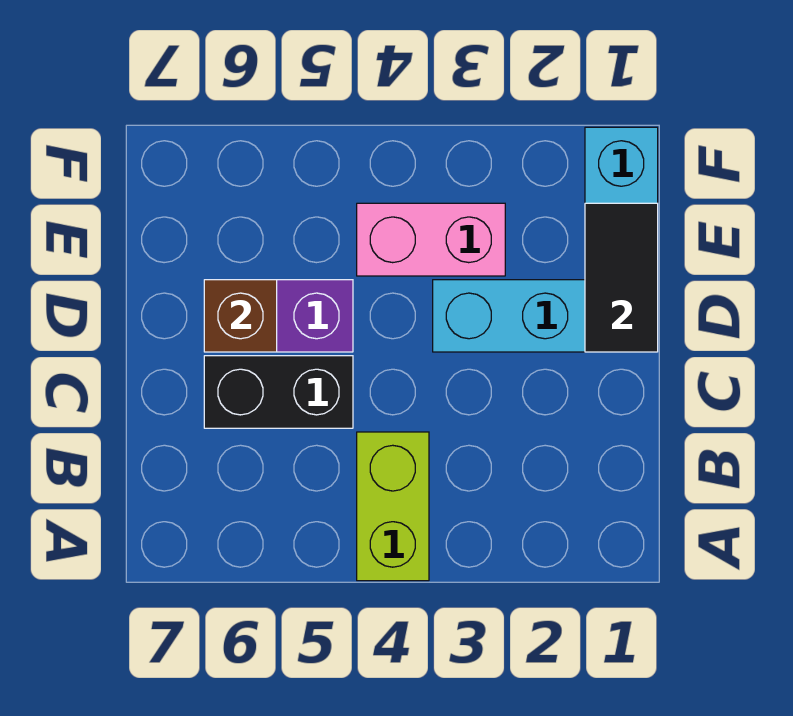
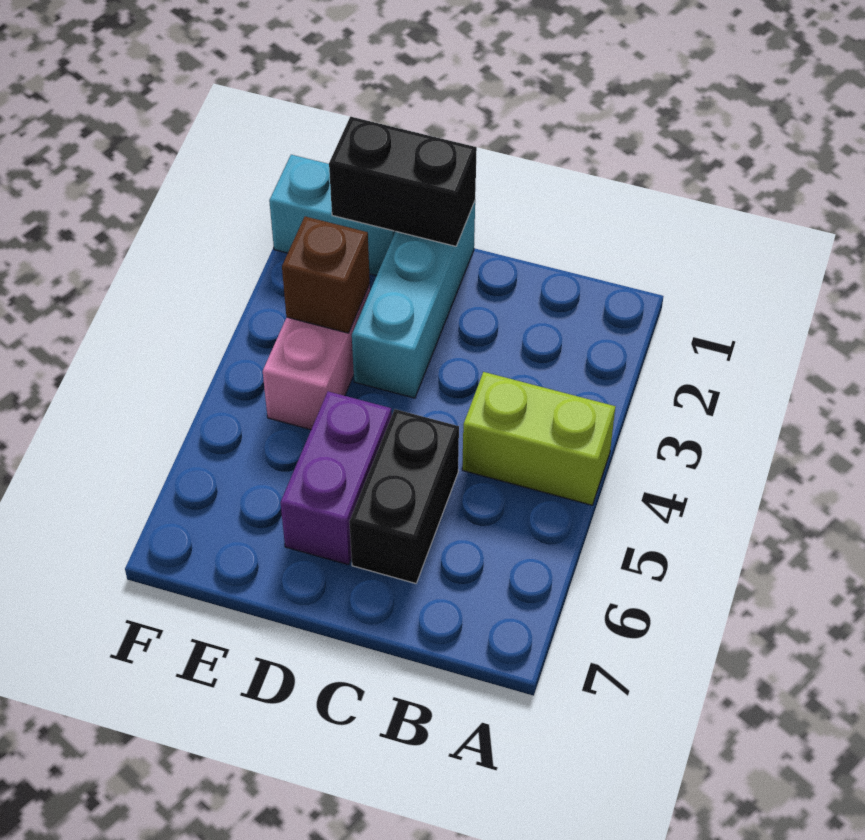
black 1x2 tile [585,203,658,352] -> black 1x2 brick [329,117,477,246]
brown 1x1 brick [204,280,277,352] -> brown 1x1 brick moved to [282,216,370,333]

